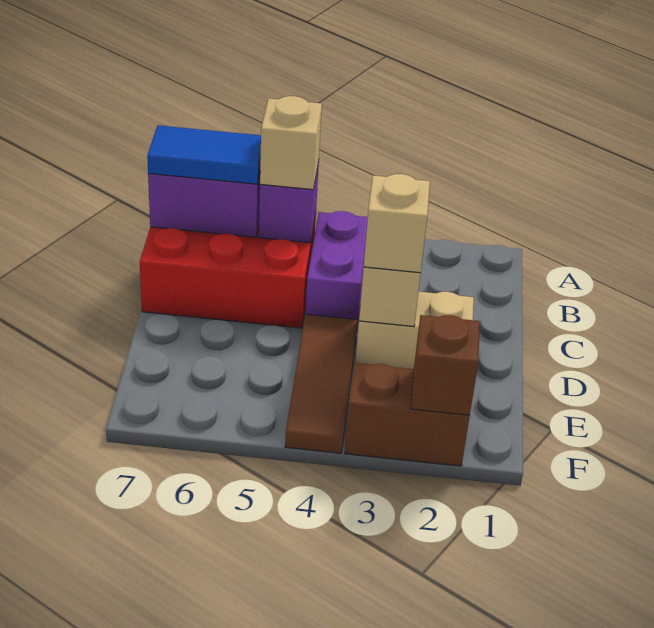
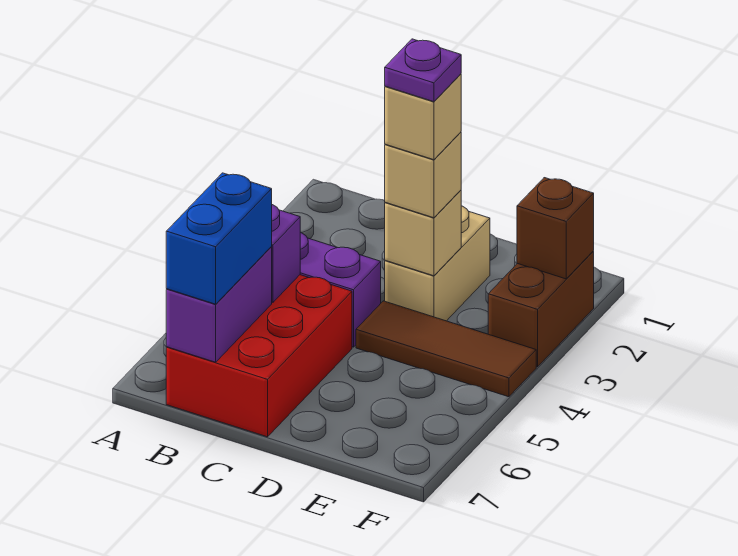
tan 1x1 brick [260,96,322,190] -> tan 1x1 brick moved to [385,74,461,160]
blue 1x2 tile [147,125,261,184] -> blue 1x2 brick [166,173,272,304]
none -> purple 1x1 plate [385,39,461,102]

